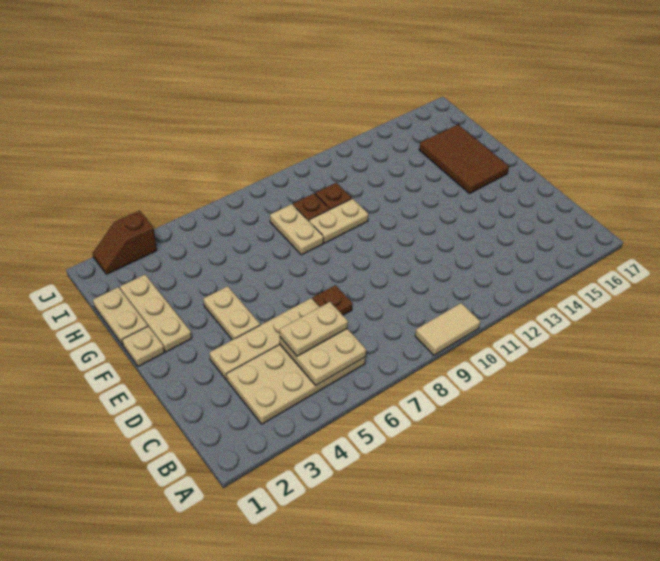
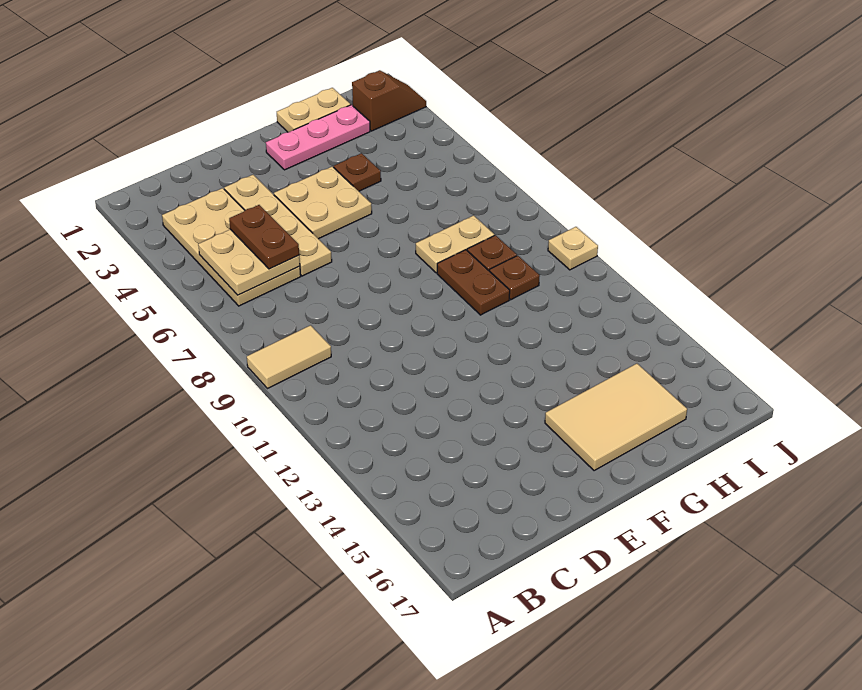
tan 1x2 tile [415,303,480,355] -> tan 1x2 tile turned to [247,325,331,389]
tan 1x2 plate [280,302,348,356] -> brown 1x2 plate [229,205,299,269]
brown 1x1 plate [312,285,353,315] -> brown 1x1 plate moved to [334,153,381,191]
tan 1x2 plate [203,286,260,340] -> tan 2x2 plate [274,167,372,239]
tan 1x1 plate [122,326,165,366] -> tan 1x1 plate moved to [548,227,598,270]
tan 1x3 plate [120,275,192,352] -> pink 1x3 plate [266,105,370,170]
brown 2x3 tile [419,125,509,194] -> tan 2x3 tile [545,364,687,471]
tan 1x2 plate [309,199,369,243] -> brown 1x2 plate [437,250,510,315]
brown 1x2 slope [93,211,157,274] -> brown 1x2 slope turned to [352,70,426,131]

